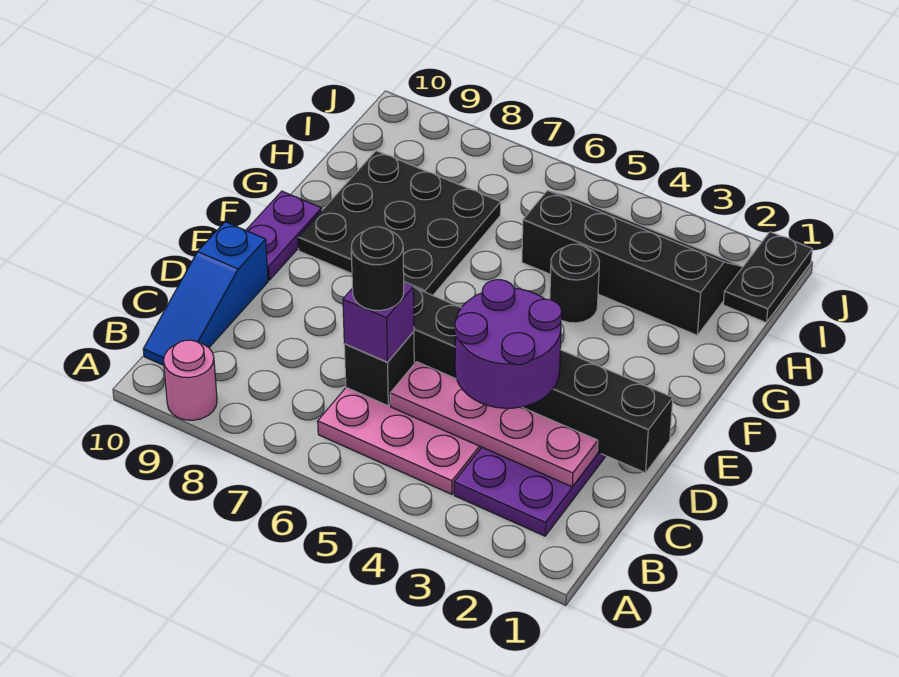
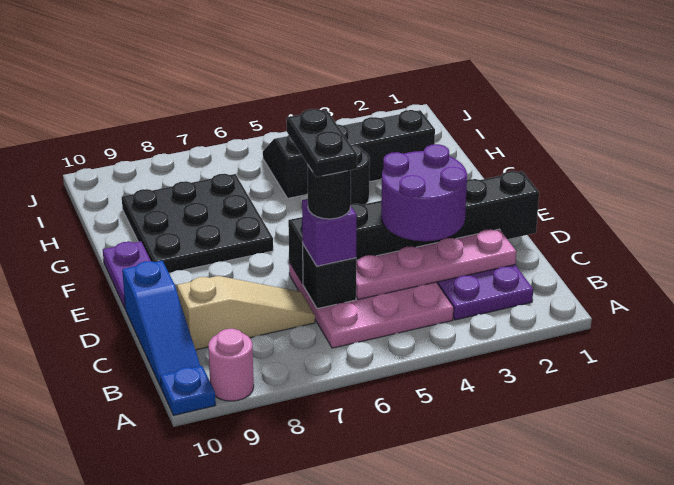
none -> blue 1x1 plate [160,366,216,415]
none -> tan 1x3 slope [177,276,315,350]
black 1x2 plate [723,232,812,323] -> black 1x2 plate moved to [287,109,357,177]

